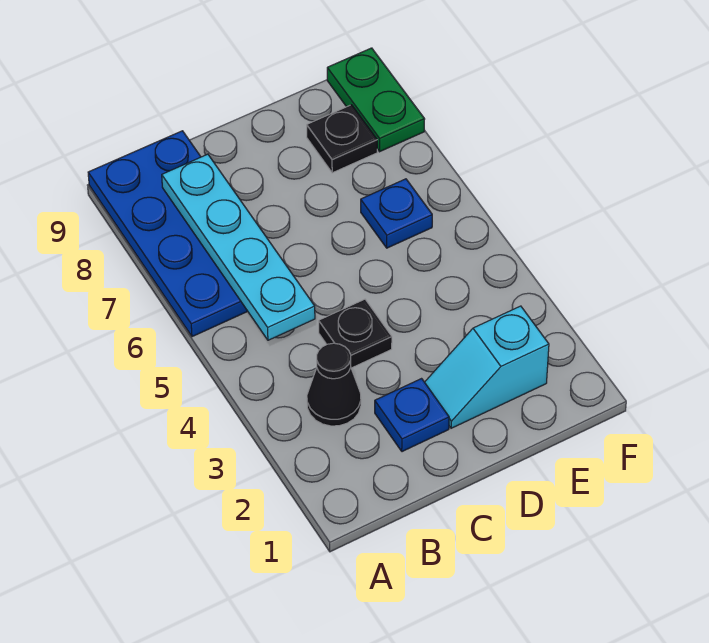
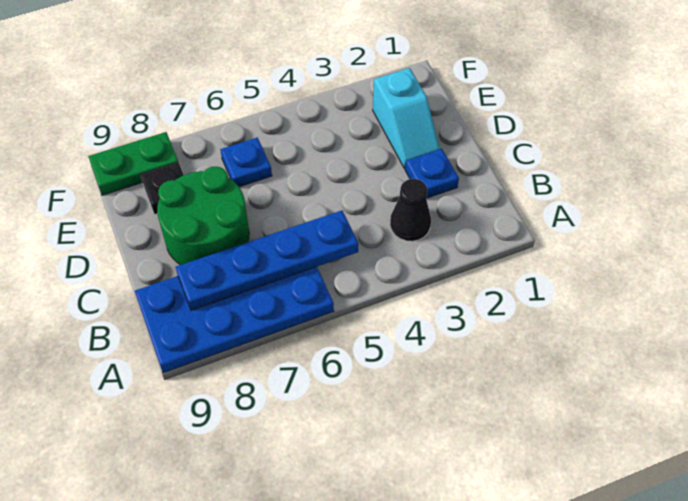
cyan 1x4 plate [162,154,315,340] -> blue 1x4 plate [176,210,358,310]
black 1x1 plate [319,299,392,368] -> none
none -> green 2x2 round brick [157,167,249,265]

